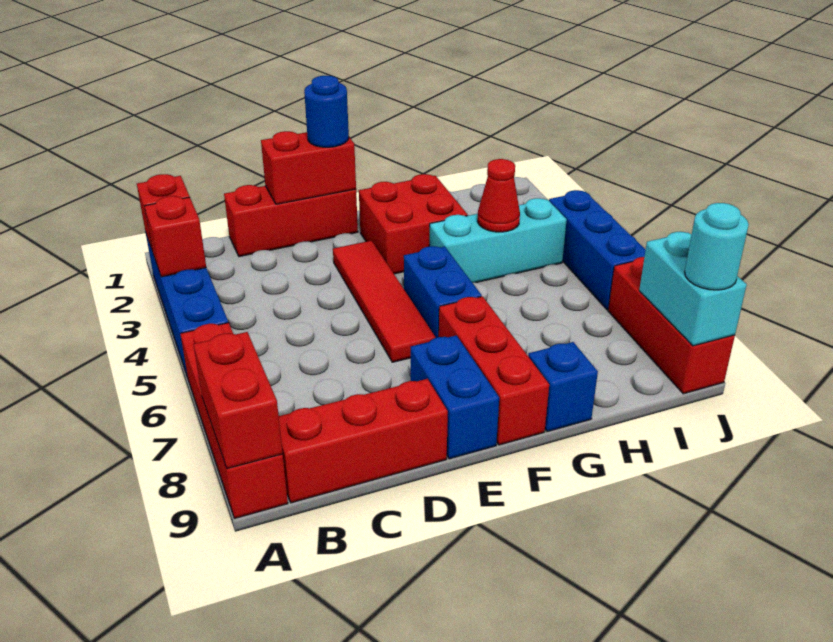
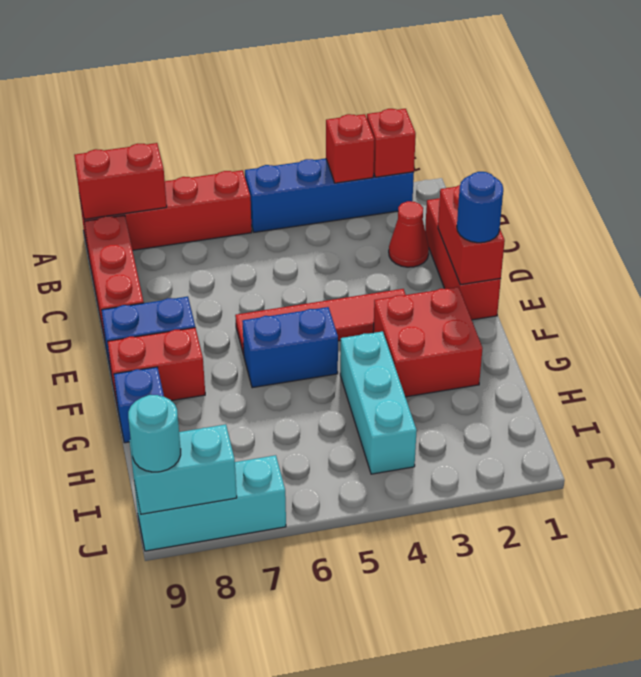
red 1x3 brick [439,296,549,445] -> red 1x2 brick [107,328,205,402]
red 1x1 cone [477,159,520,232] -> red 1x1 cone moved to [389,201,429,267]
blue 1x3 brick [549,190,646,310] -> none
red 1x3 brick [608,257,735,394] -> cyan 1x3 brick [134,455,286,551]

